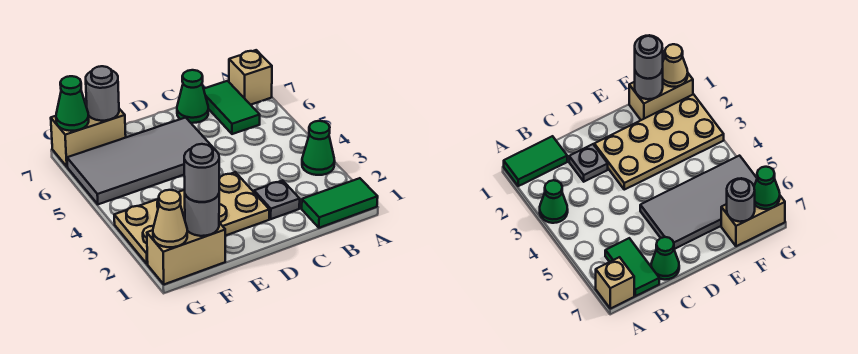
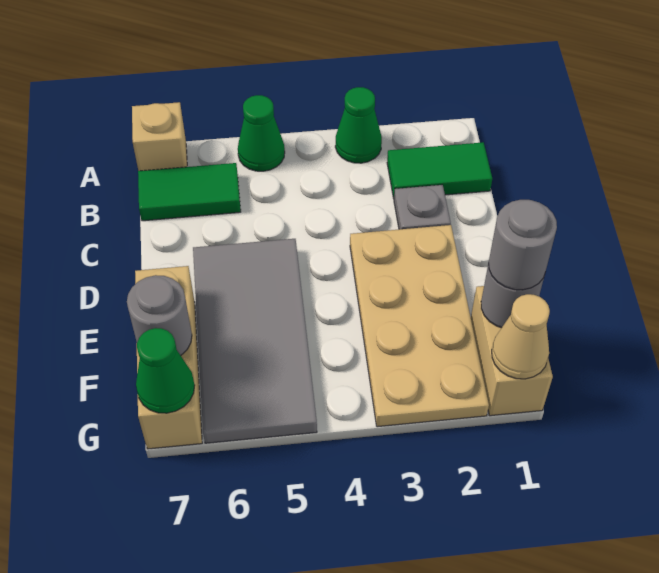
green 1x2 tile [302,178,378,228] -> green 1x2 tile turned to [387,142,492,198]
green 1x1 cone [177,70,208,123] -> green 1x1 cone moved to [238,95,285,171]
tan 1x2 brick [51,106,126,166] -> tan 1x3 brick [135,266,202,449]

